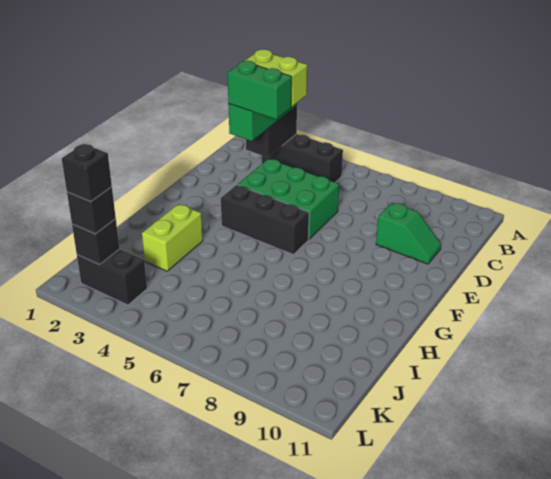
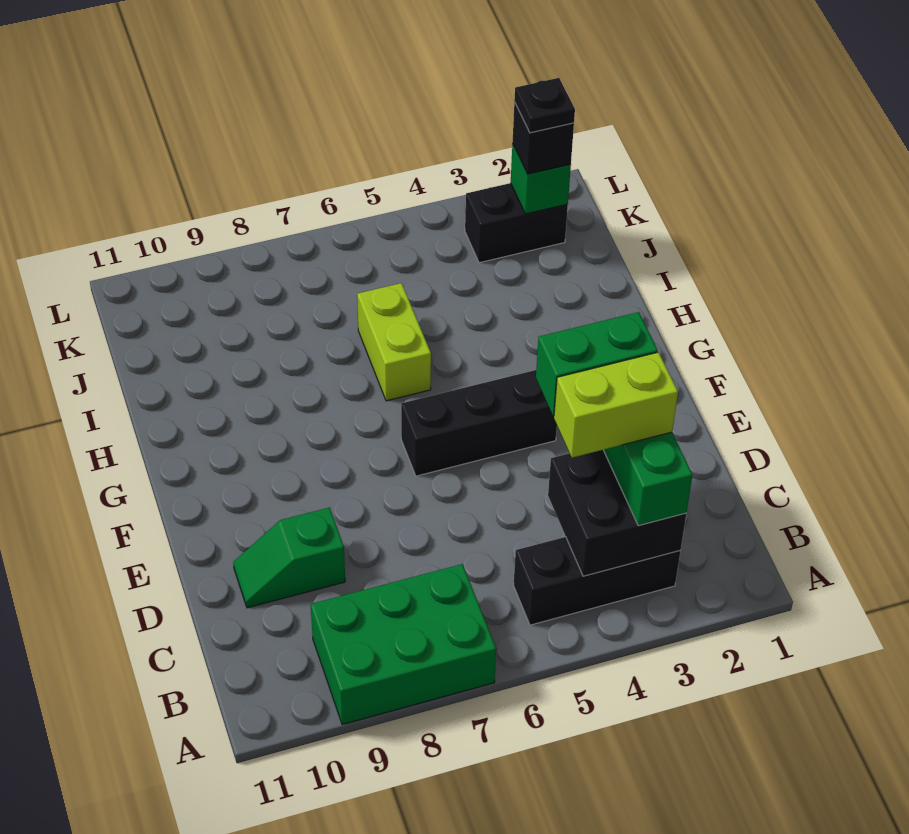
black 1x2 brick [246,106,297,157] -> black 2x2 brick [548,450,686,576]
green 2x3 brick [237,159,339,239] -> green 2x3 brick moved to [311,564,496,725]
lime 1x2 brick [142,204,203,271] -> lime 1x2 brick moved to [357,283,431,401]
black 1x1 brick [72,219,119,264] -> green 1x1 brick [511,144,571,214]
black 1x1 brick [62,144,112,201] -> black 1x1 plate [514,78,575,133]

